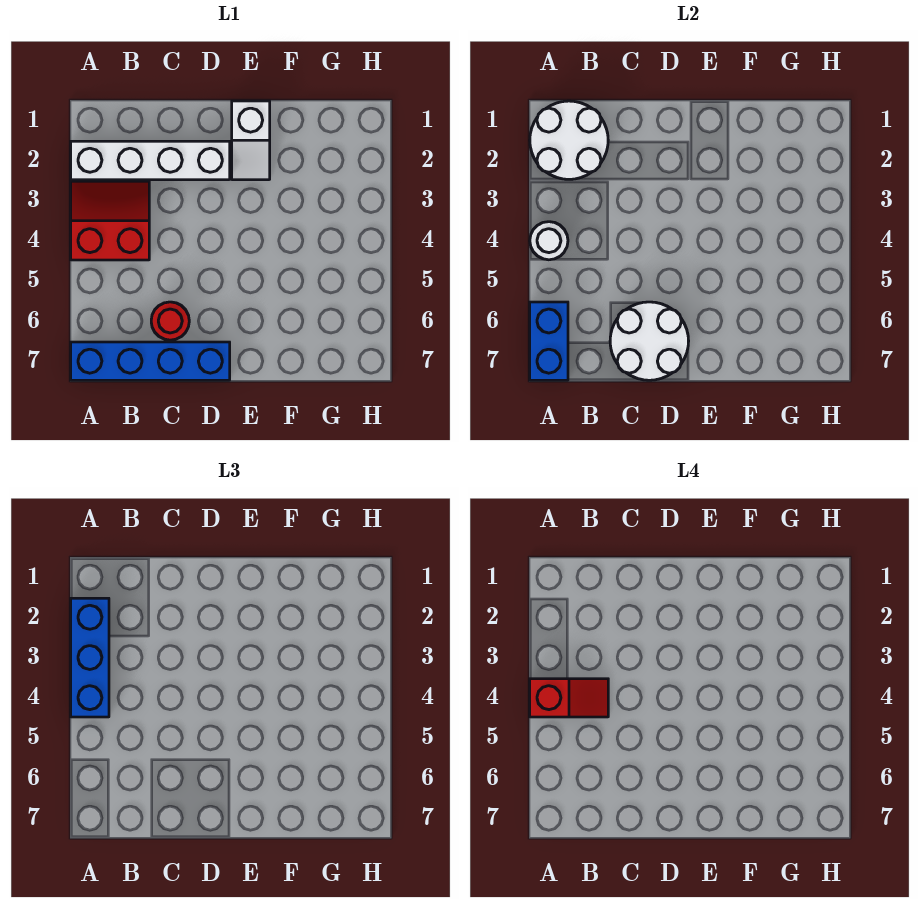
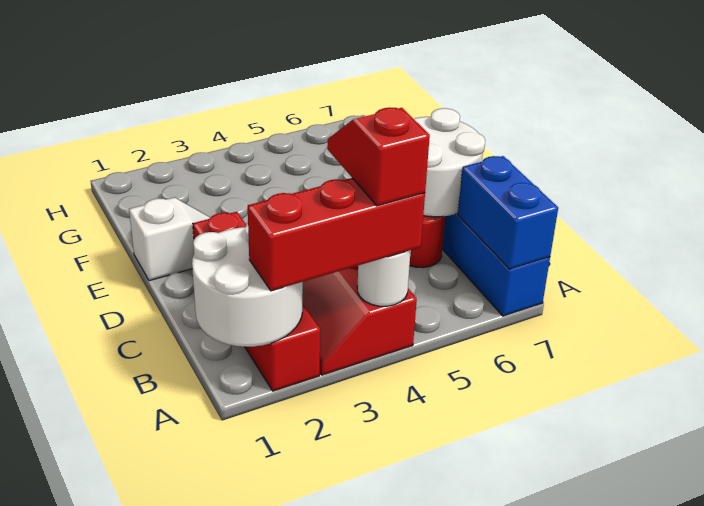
white 1x4 brick [71,141,230,180] -> red 1x4 brick [193,212,320,391]
blue 1x3 brick [71,598,109,717] -> red 1x3 brick [248,178,425,291]
blue 1x2 brick [530,302,568,380] -> blue 1x2 brick turned to [458,156,558,269]

